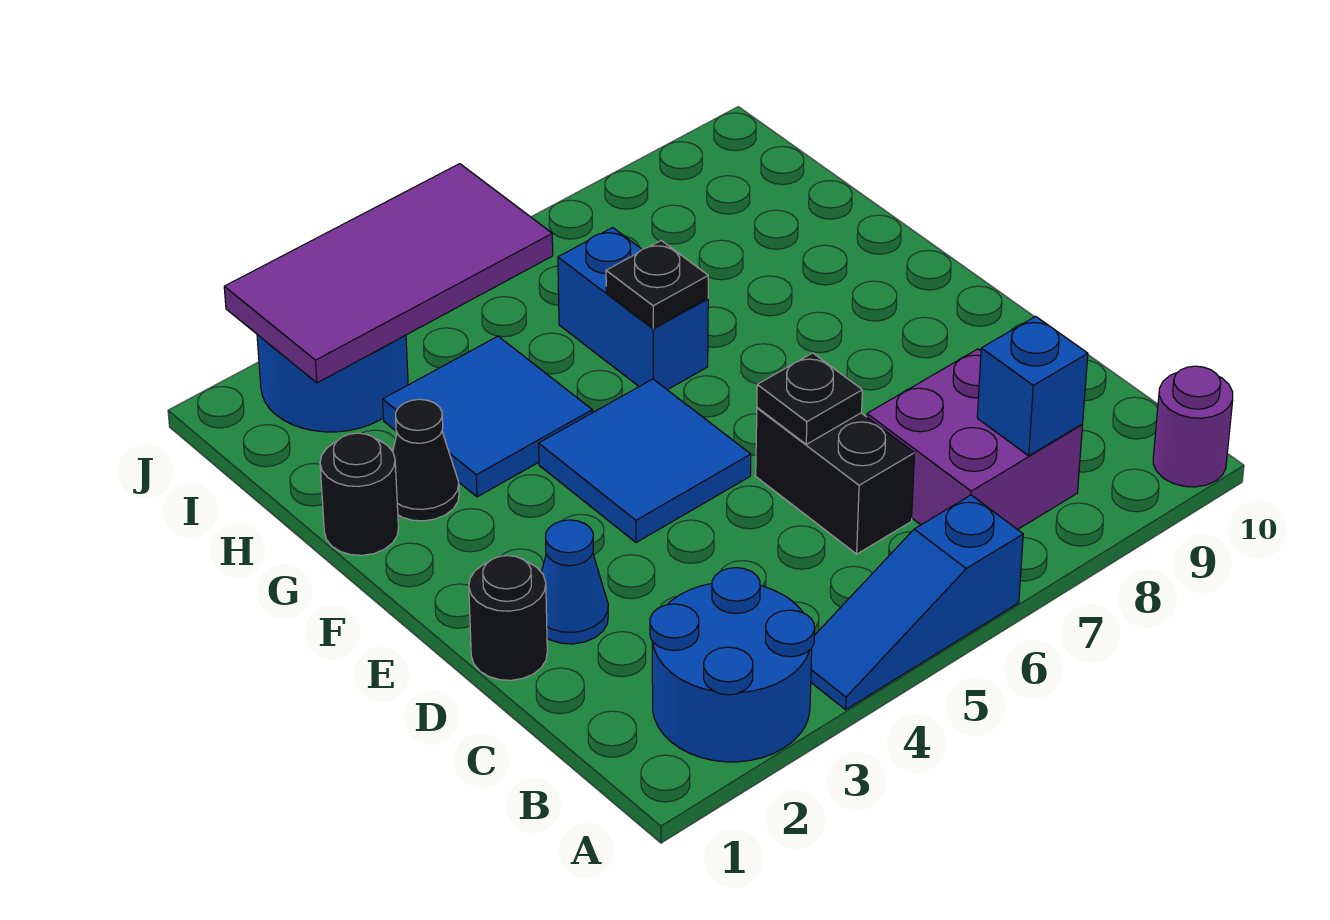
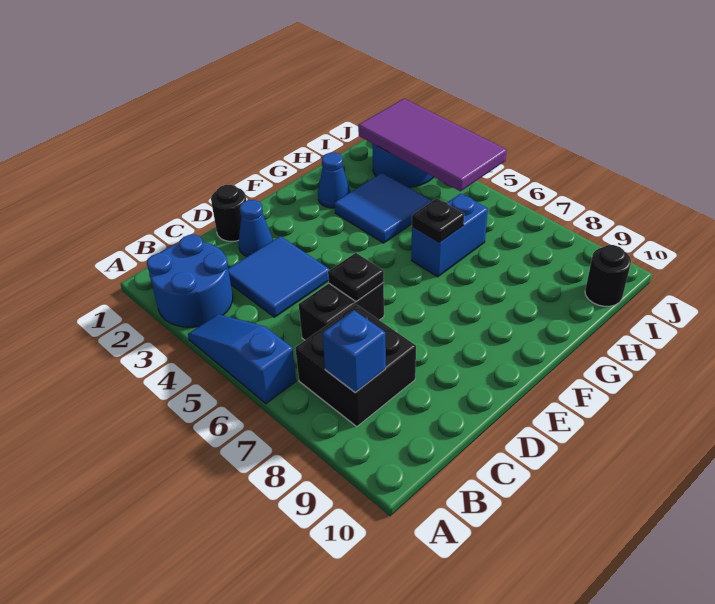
purple 1x1 round brick [1153,366,1233,487] -> none
purple 2x2 brick [867,349,1083,530] -> black 2x2 brick [295,304,416,427]
blue 2x2 tile [539,379,751,542] -> blue 2x2 tile moved to [228,236,329,317]
black 1x1 round brick [320,433,398,555] -> black 1x1 round brick moved to [585,245,631,306]
black 1x1 cone [393,399,459,521] -> blue 1x1 cone [318,153,350,208]

